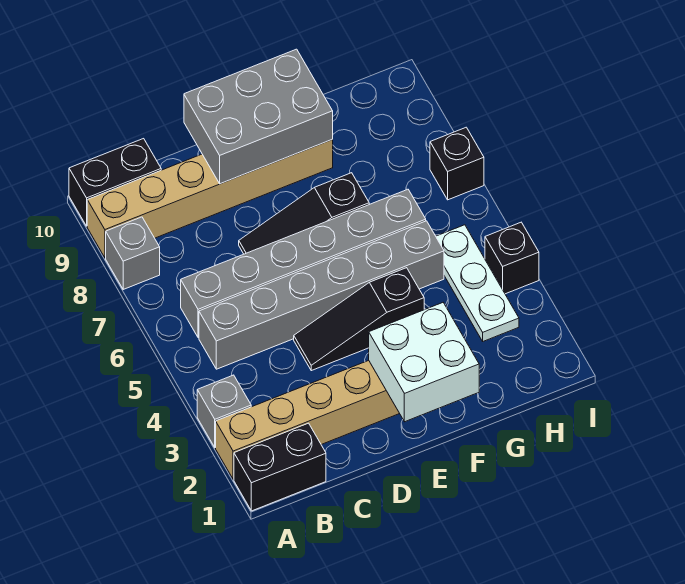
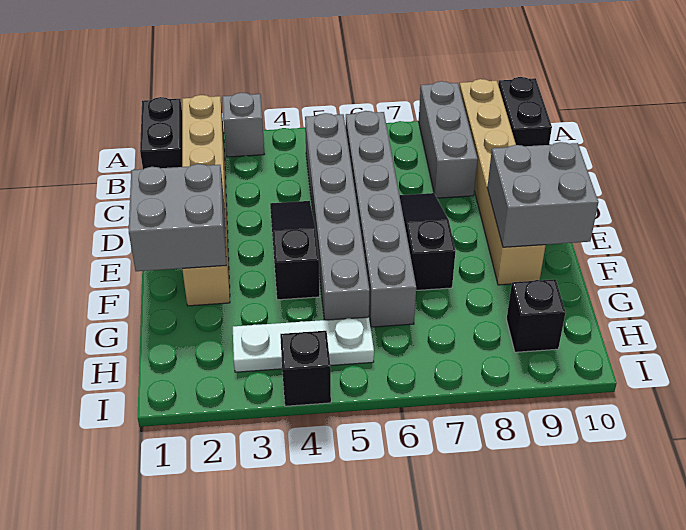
grey 1x1 brick [106,217,160,289] -> grey 1x3 brick [419,81,478,198]
grey 2x3 brick [184,49,333,184] -> grey 2x2 brick [487,142,598,247]
white 2x2 brick [369,303,479,422] -> grey 2x2 brick [129,164,226,271]
black 1x1 brick [430,127,484,200] -> black 1x1 brick moved to [507,279,565,352]

